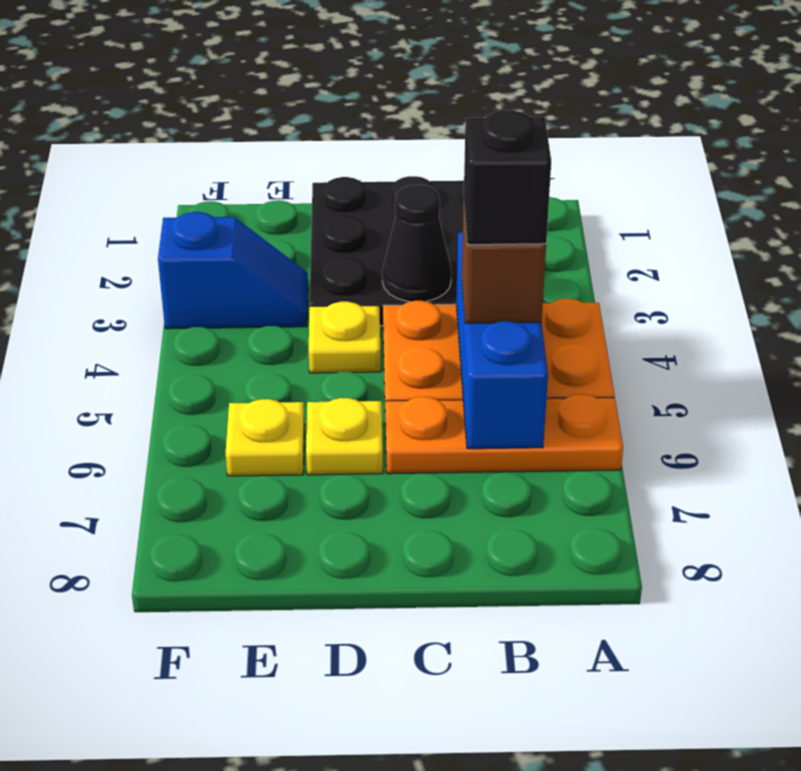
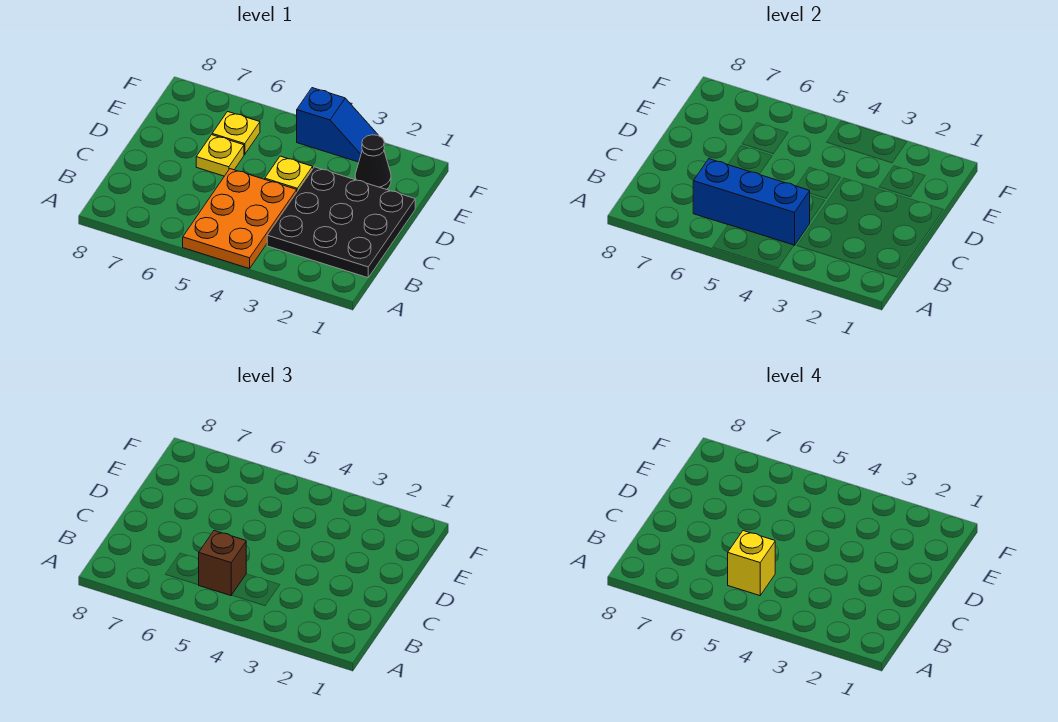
orange 1x3 plate [385,395,623,474] -> none
black 1x1 brick [464,110,551,245] -> yellow 1x1 brick [728,531,775,596]
black 1x1 cone [382,185,451,302] -> black 1x1 cone moved to [355,135,391,190]
blue 1x2 slope [158,212,308,329] -> blue 1x2 slope turned to [297,88,378,162]

